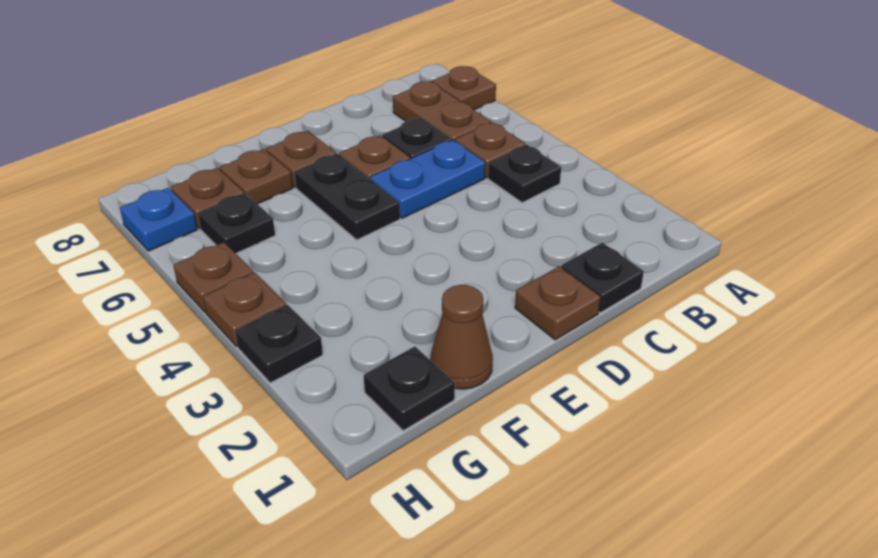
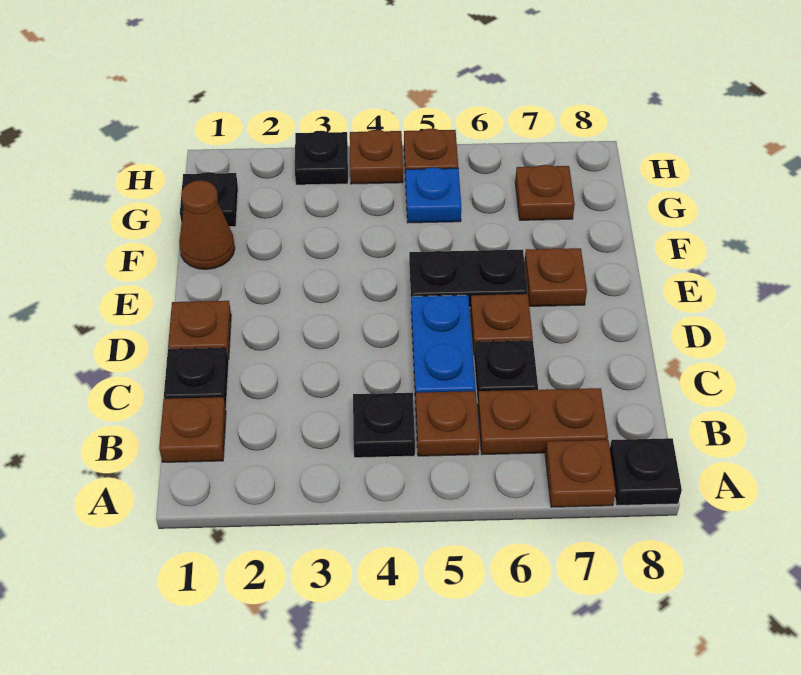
brown 1x1 plate [220,149,293,204] -> brown 1x1 plate moved to [159,397,226,462]
black 1x1 plate [198,193,275,253] -> black 1x1 plate moved to [610,438,682,506]
blue 1x1 plate [120,188,197,251] -> blue 1x1 plate moved to [406,167,461,223]

